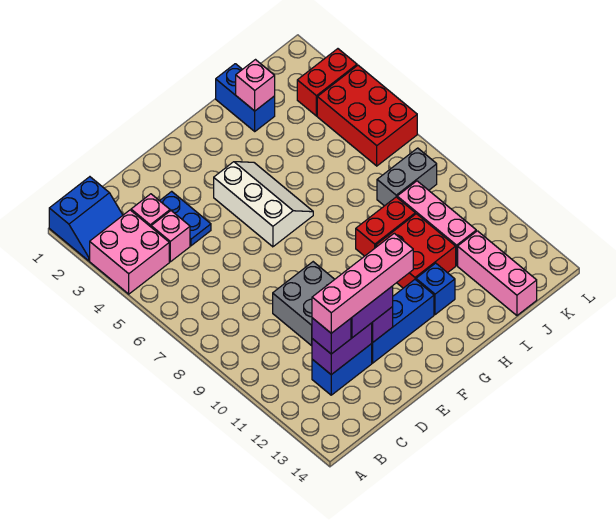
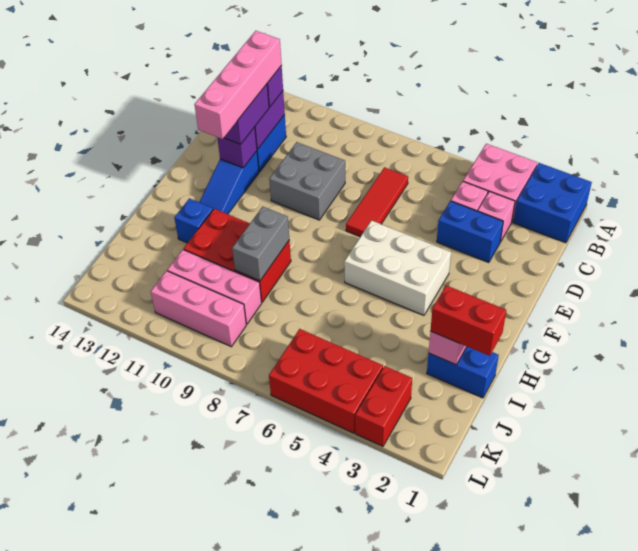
blue 2x2 slope [49,177,123,261] -> blue 2x2 brick [513,163,592,243]
none -> red 1x3 tile [346,167,408,237]
blue 1x2 plate [160,191,211,246] -> blue 1x2 brick [437,201,503,263]
blue 1x3 brick [372,280,434,363] -> blue 1x3 slope [199,151,259,214]
white 2x3 slope [214,162,313,247] -> white 2x3 brick [344,220,451,315]
none -> red 1x2 brick [430,285,506,356]
grey 1x2 brick [377,148,437,206] -> grey 1x2 brick moved to [232,207,289,281]
pink 1x3 brick [458,231,537,315] -> pink 1x3 brick moved to [151,271,246,347]

